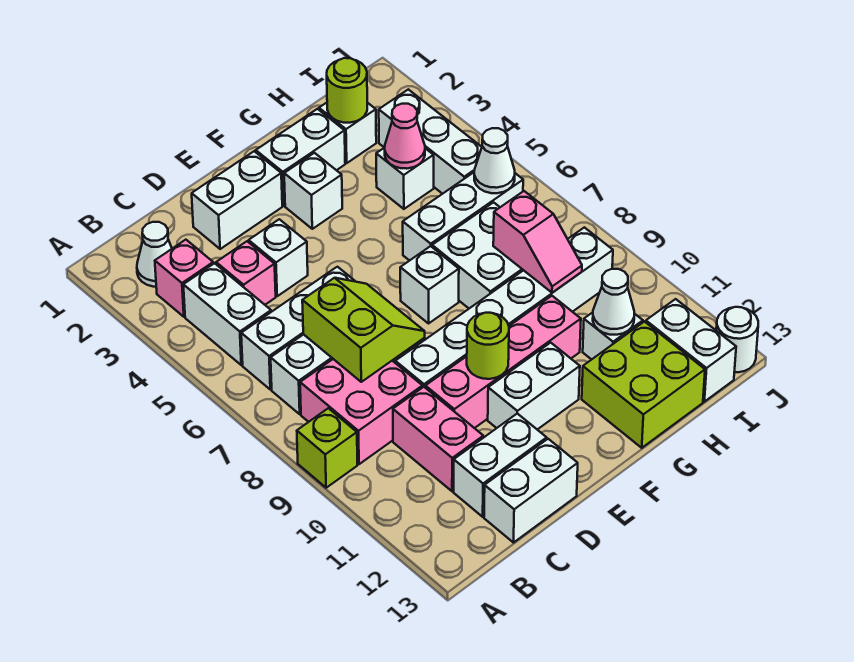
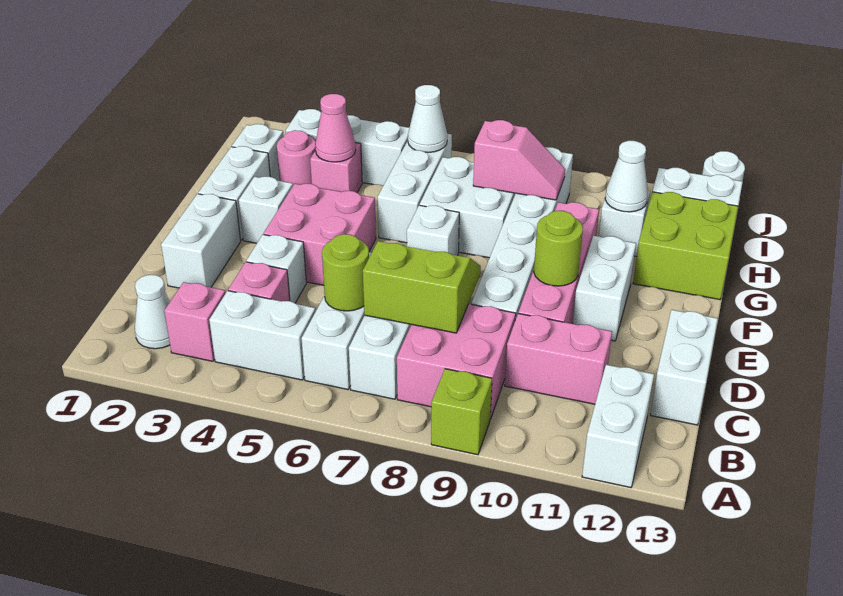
white 1x2 brick [454,414,547,517] -> white 1x2 brick moved to [582,365,654,488]
none -> pink 2x2 brick [264,184,376,285]
lime 1x1 round brick [327,58,367,123] -> lime 1x1 round brick moved to [322,234,369,311]
none -> pink 1x1 round brick [277,130,316,185]
white 1x1 brick [376,148,434,209] -> pink 1x1 brick [310,143,362,192]

